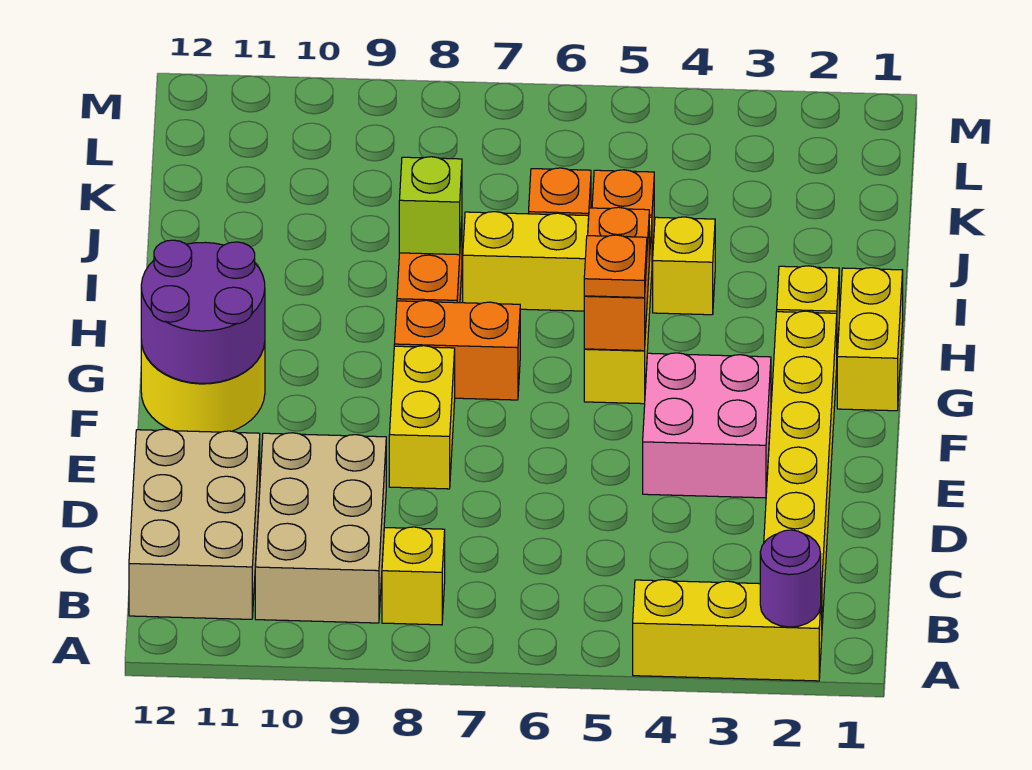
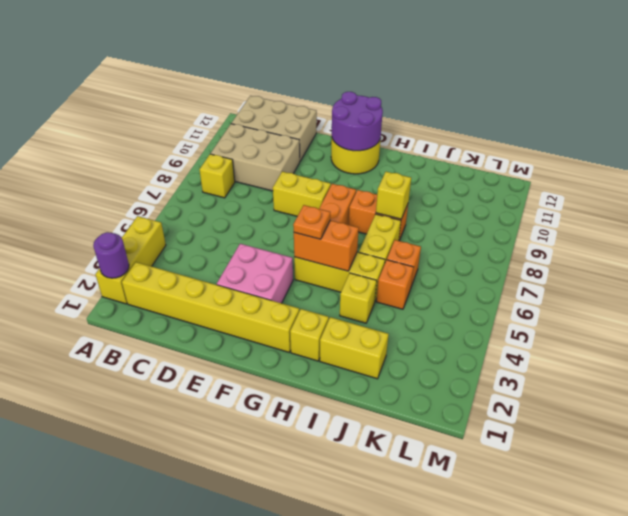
yellow 1x2 brick [837,268,903,411] -> yellow 1x2 brick moved to [320,317,389,379]
lime 1x1 brick [399,157,462,255] -> yellow 1x1 brick [376,172,411,219]

